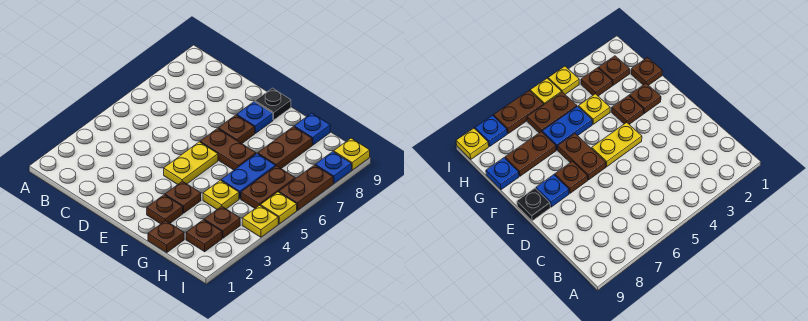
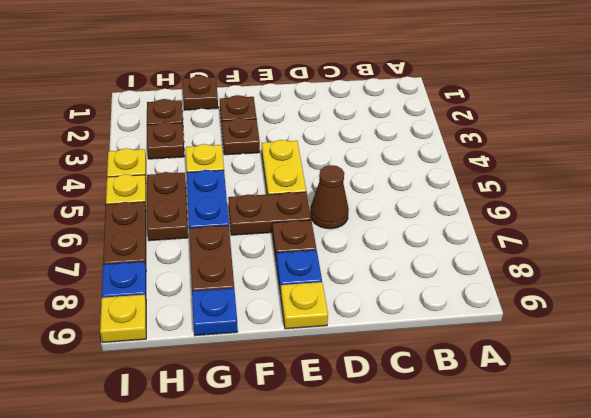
none -> brown 1x1 cone [310,165,349,229]
black 1x1 plate [255,88,291,120] -> yellow 1x1 plate [281,282,328,329]

